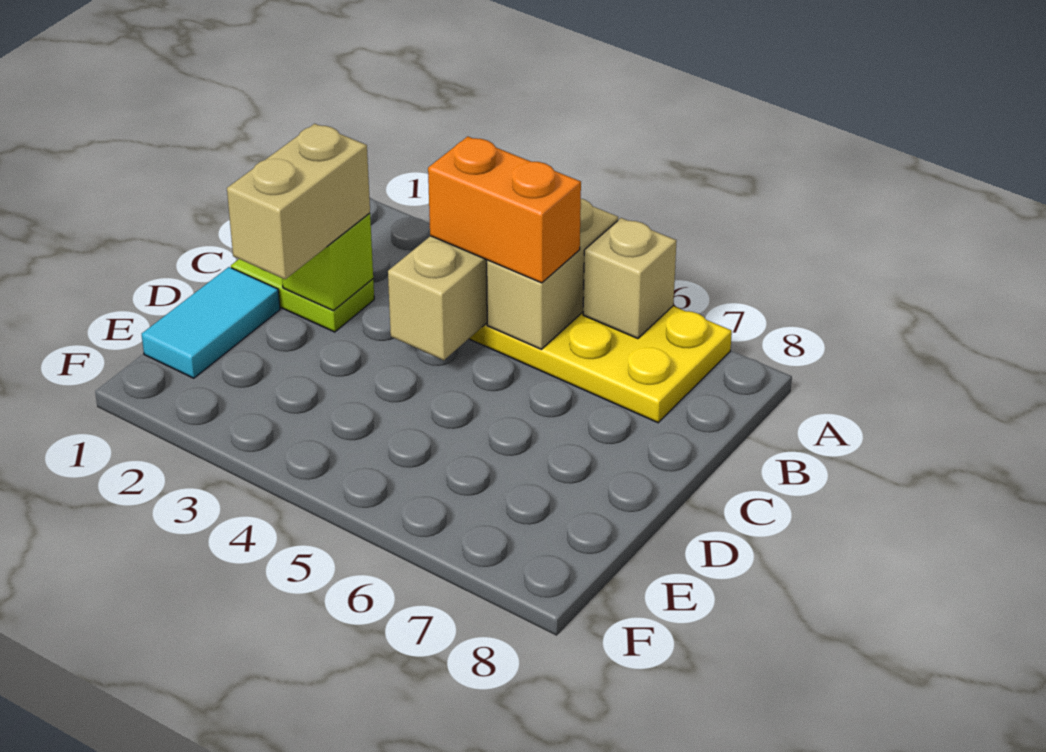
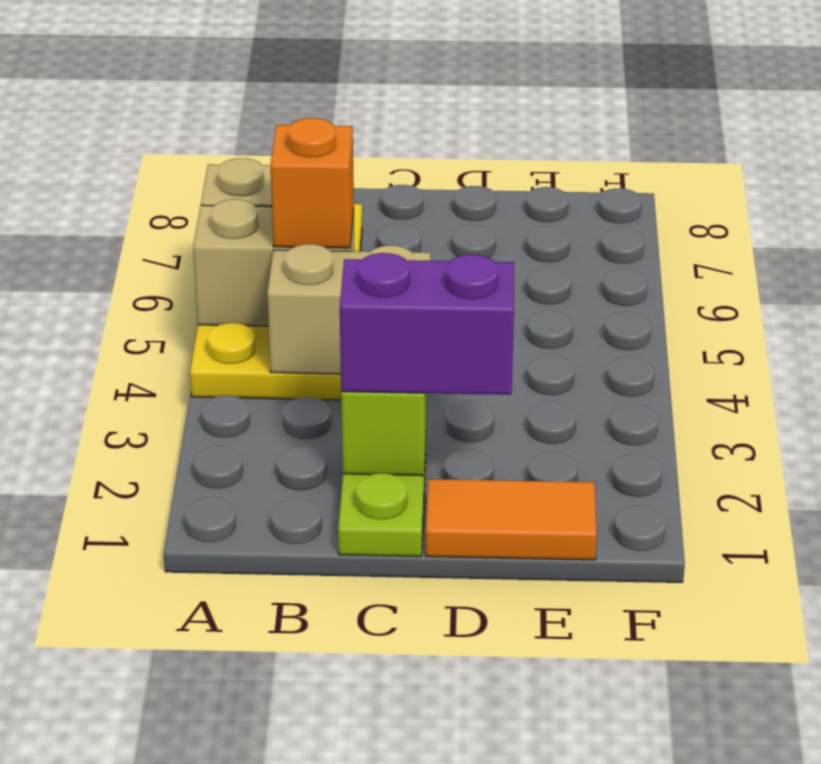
orange 1x2 brick [428,136,581,283] -> orange 1x1 brick [270,118,354,248]
tan 1x2 brick [227,124,370,279] -> purple 1x2 brick [340,253,514,395]
cyan 1x2 tile [142,267,280,378] -> orange 1x2 tile [426,479,597,560]

